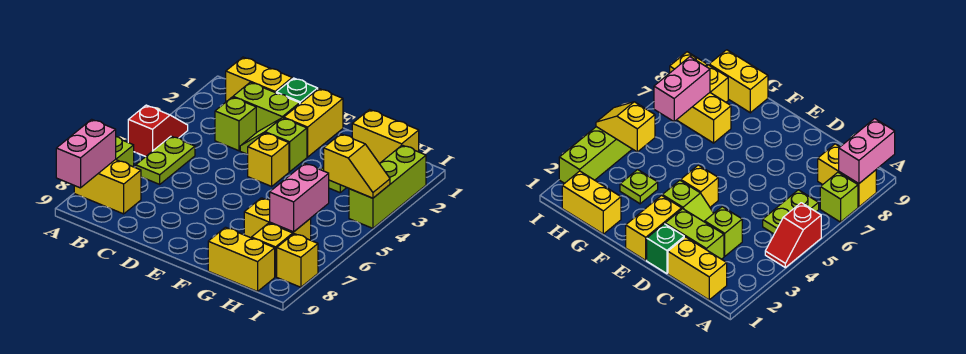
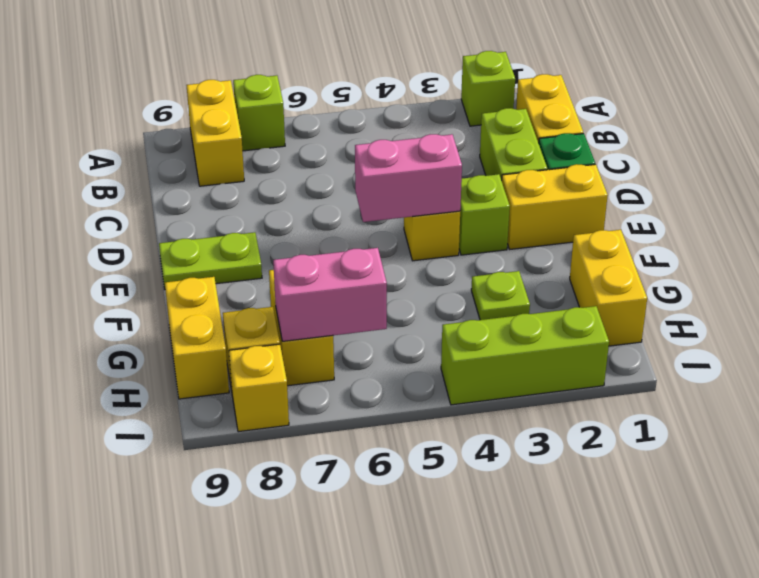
red 1x2 slope [128,105,188,157] -> none
pink 1x2 brick [56,119,116,188] -> pink 1x2 brick moved to [355,134,462,222]
lime 1x2 plate [136,136,195,184] -> lime 1x2 plate moved to [159,232,262,289]
lime 1x1 brick [215,97,256,151] -> lime 1x1 brick moved to [461,51,515,126]
yellow 1x2 slope [324,134,390,198] -> none

